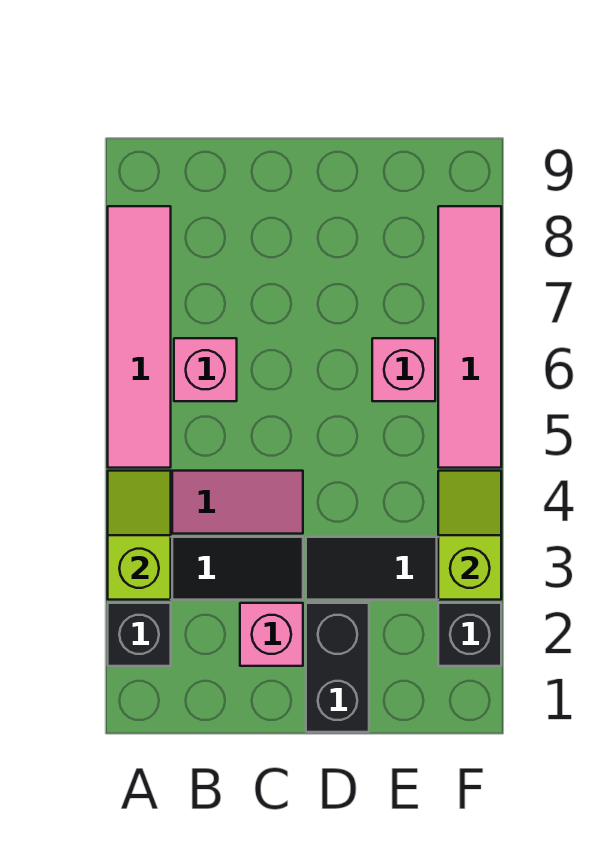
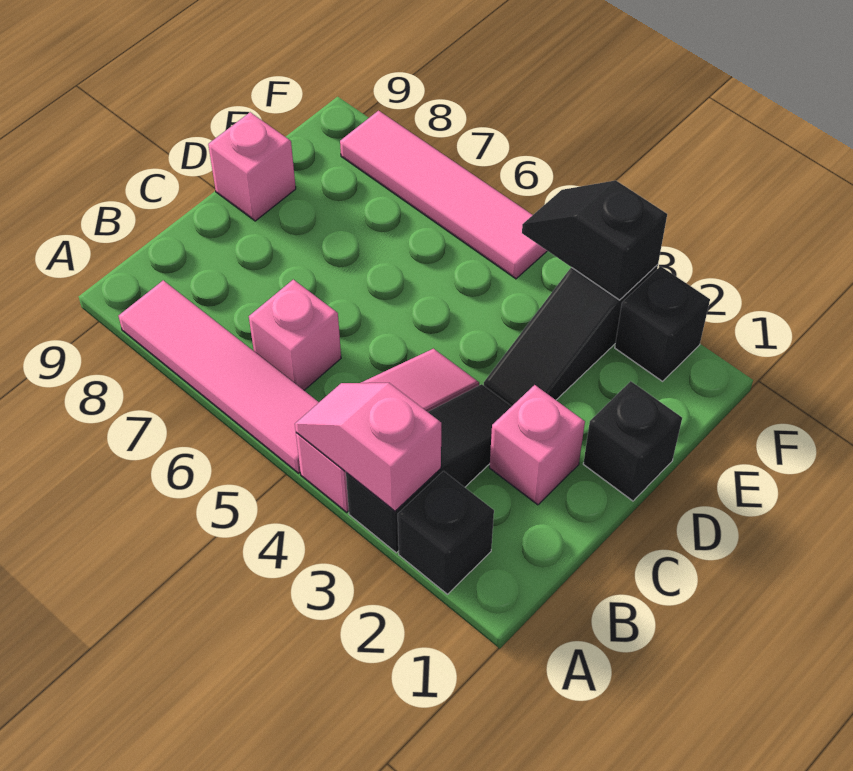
lime 1x2 slope [108,471,171,600] -> pink 1x2 slope [295,383,441,511]
black 1x2 brick [306,603,369,732] -> black 1x1 brick [583,381,682,501]
pink 1x1 brick [372,338,435,401] -> pink 1x1 brick moved to [208,112,296,221]
lime 1x2 slope [438,471,501,600] -> black 1x2 slope [522,181,667,300]

